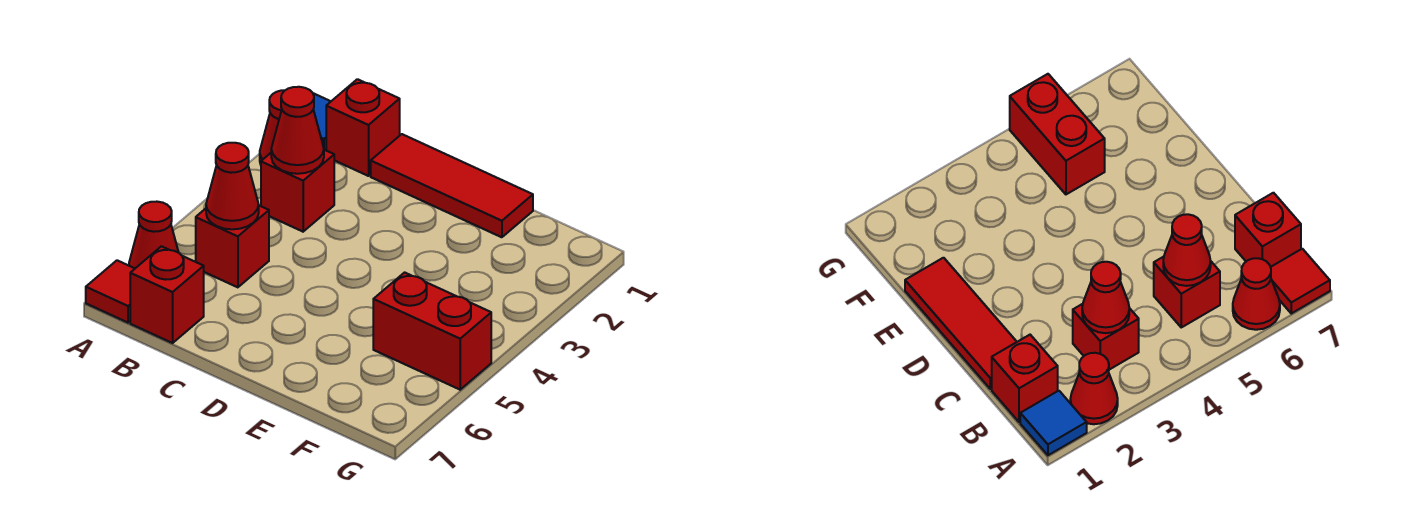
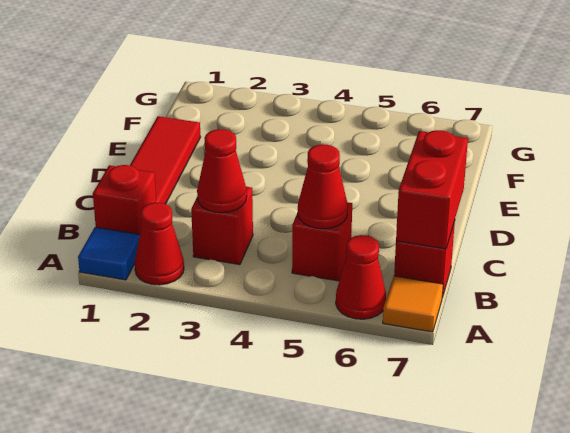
red 1x1 tile [86,260,135,323] -> orange 1x1 tile [383,276,443,332]
red 1x2 brick [373,272,491,390] -> red 1x2 brick moved to [396,130,468,249]

